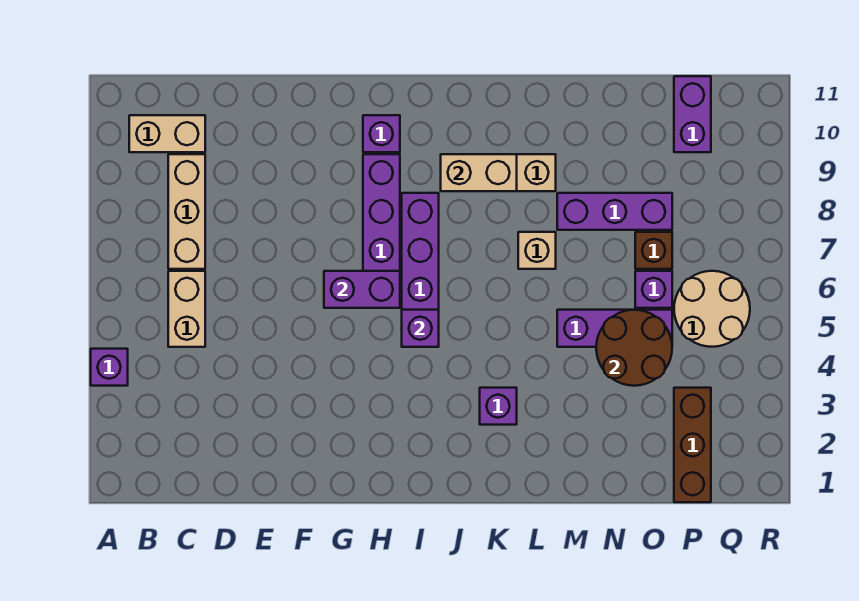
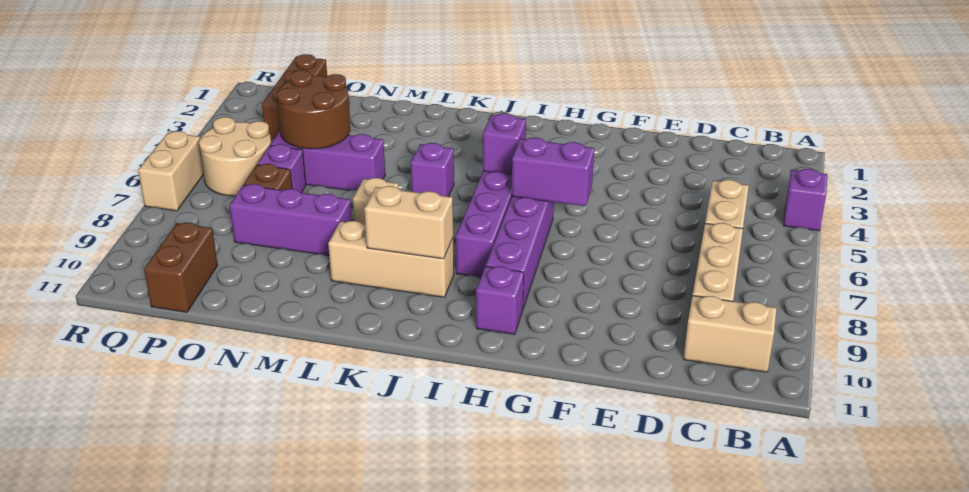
purple 1x1 brick [480,388,517,425] -> purple 1x1 brick moved to [411,143,454,197]
purple 1x2 brick [674,76,711,152] -> brown 1x2 brick [144,223,218,312]
none -> tan 1x2 brick [138,131,204,211]

